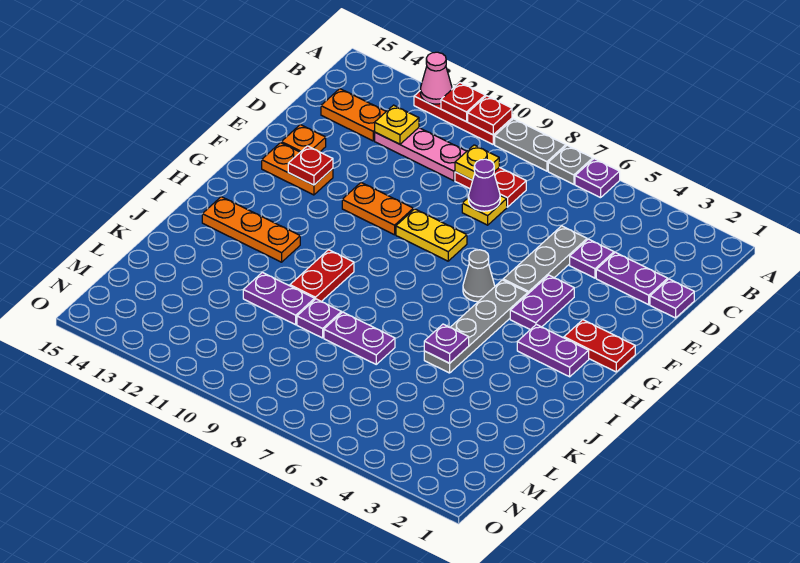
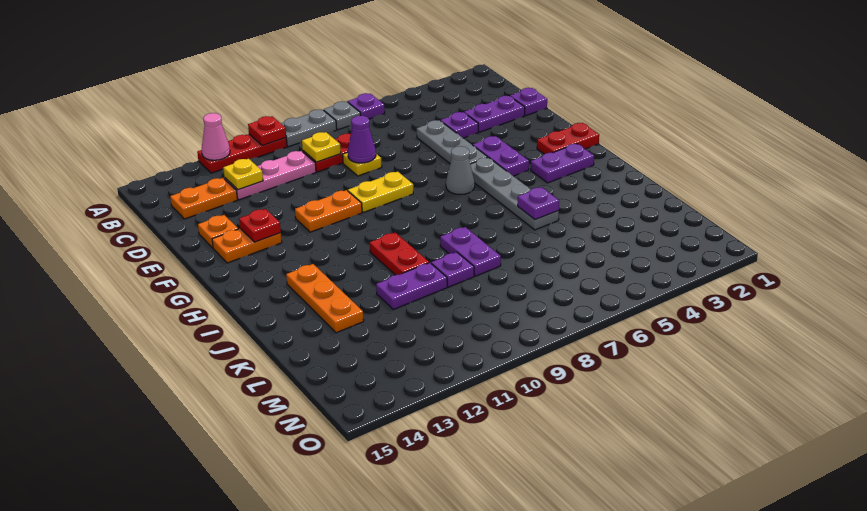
red 1x1 plate [441,83,485,122] -> none
orange 1x3 plate [202,197,300,262] -> orange 1x3 plate turned to [286,264,364,333]
purple 1x2 plate [324,312,395,364] -> purple 1x2 plate turned to [440,227,501,276]

